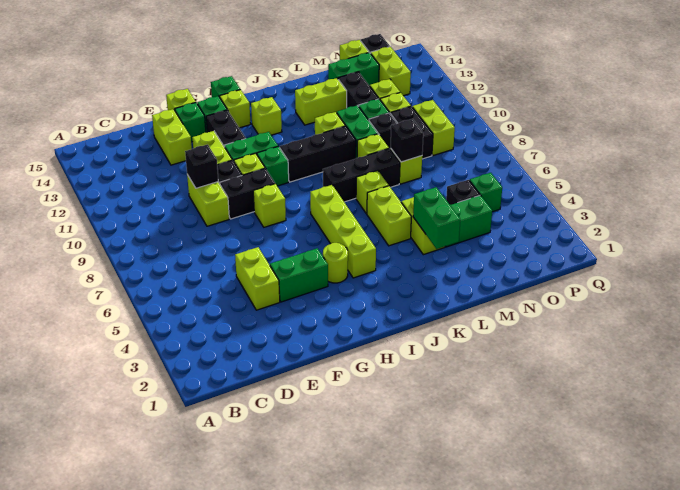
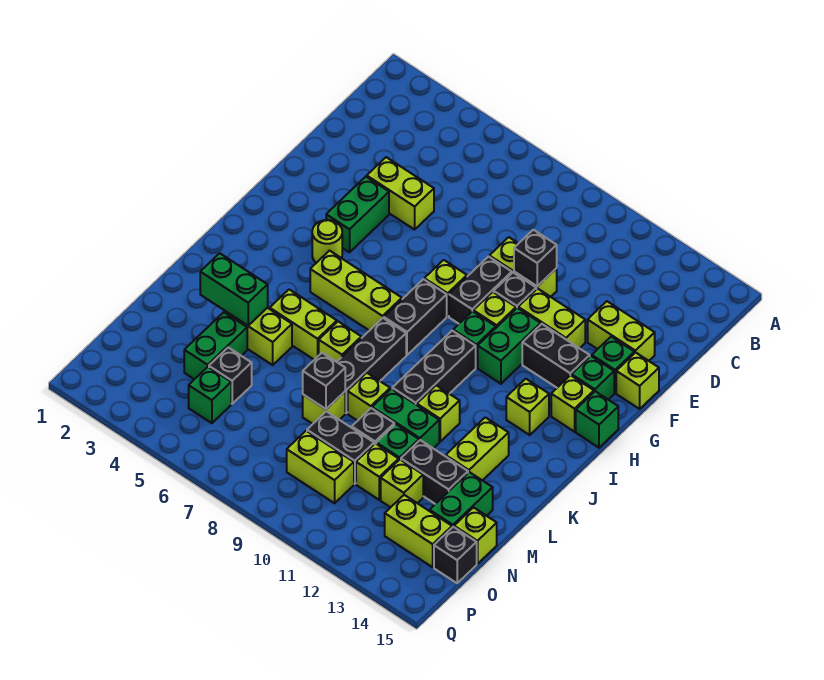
none -> black 1x2 brick [384,279,447,355]
lime 1x4 brick [310,185,376,278] -> lime 1x3 brick [310,251,402,331]

